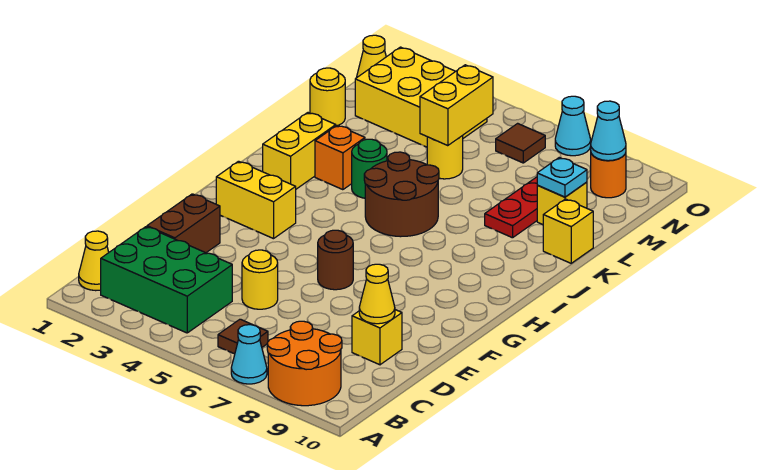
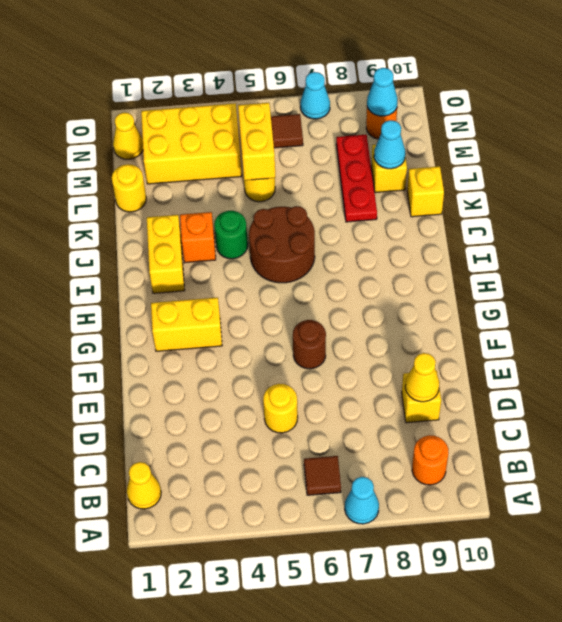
orange 2x2 round brick [267,321,342,406] -> orange 1x1 round brick [412,435,448,485]
green 2x3 brick [101,227,232,333] -> none
brown 1x2 brick [147,194,220,253] -> none
cyan 1x1 plate [537,158,587,197] -> cyan 1x1 cone [374,120,405,169]

